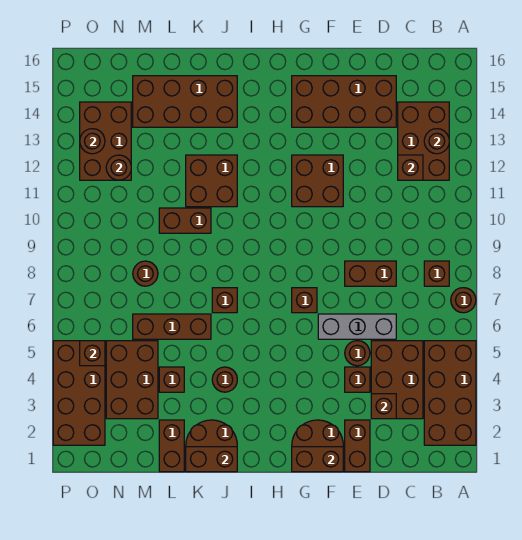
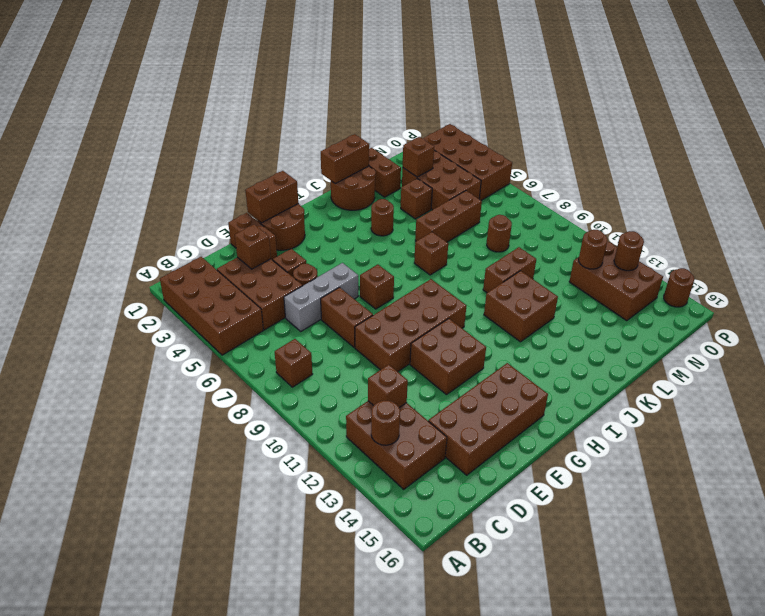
brown 1x1 round brick [451,288,476,313] -> brown 1x1 round brick moved to [664,268,694,307]
brown 1x2 brick [345,261,396,286] -> brown 1x2 brick turned to [321,287,373,347]
brown 2x4 brick [133,76,237,127] -> brown 2x4 brick moved to [355,279,466,372]
brown 1x1 brick [80,341,105,366] -> brown 1x1 brick moved to [403,137,434,177]

